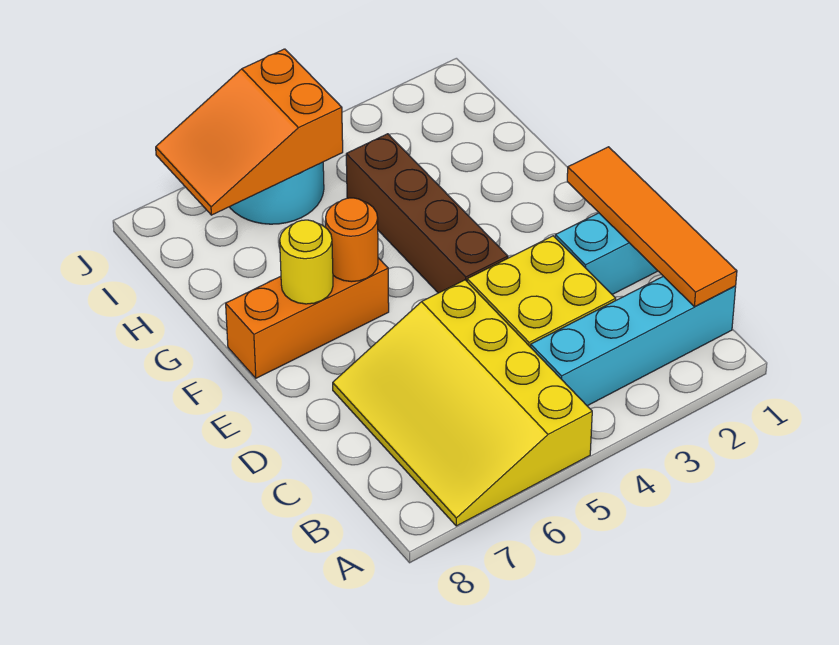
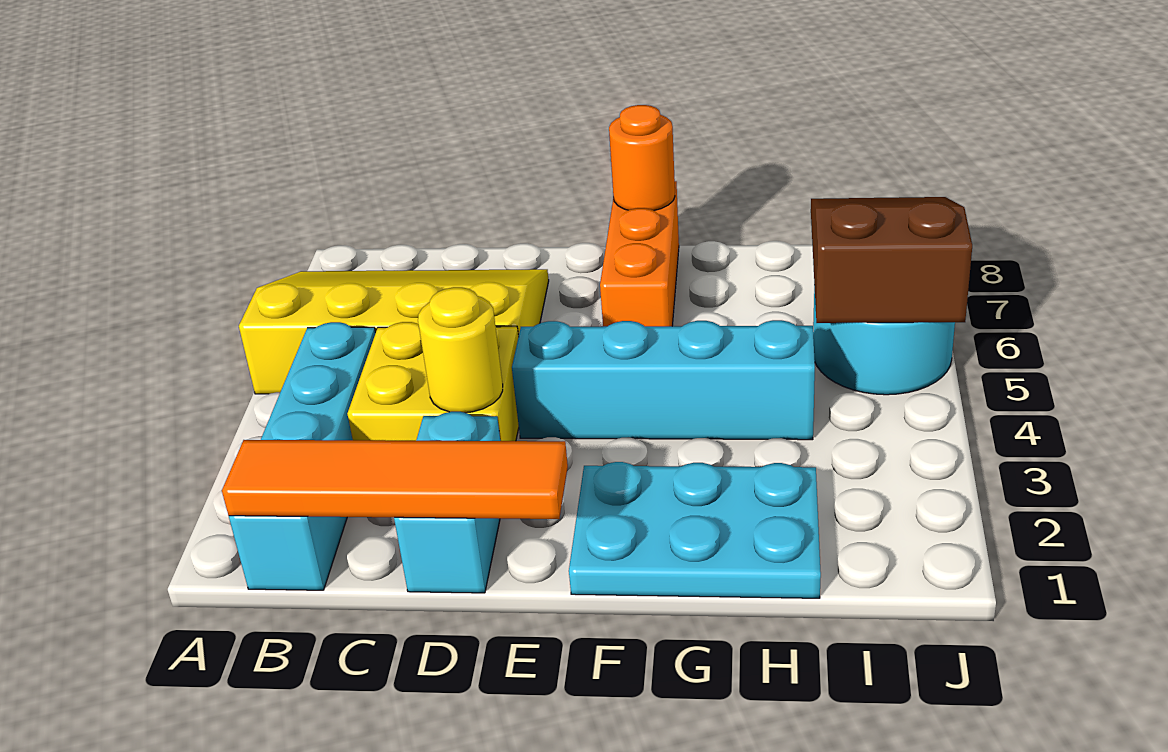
brown 1x4 brick [346,134,508,293] -> cyan 1x4 brick [512,320,815,440]
none -> cyan 2x3 plate [569,462,821,598]
orange 1x1 round brick [326,198,378,282] -> orange 1x1 round brick moved to [609,105,675,210]
yellow 1x1 round brick [280,220,333,304] -> yellow 1x1 round brick moved to [418,287,503,413]
orange 2x3 slope [156,49,343,215] -> brown 2x3 slope [811,197,972,323]

